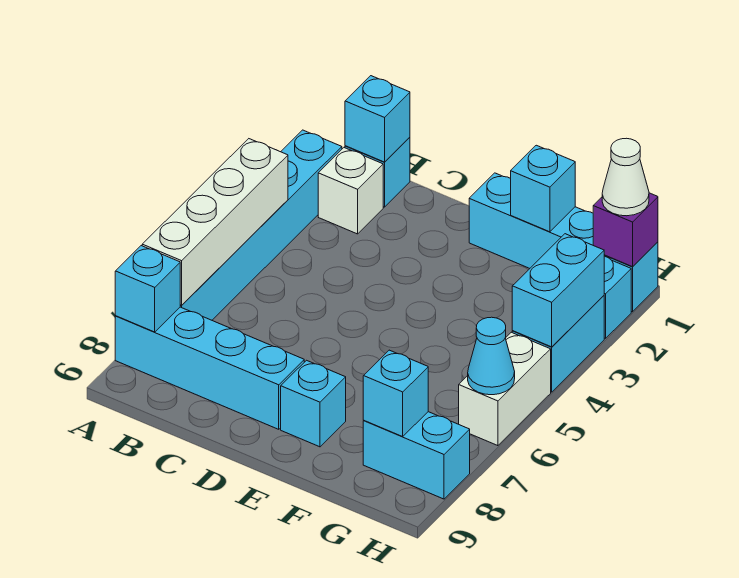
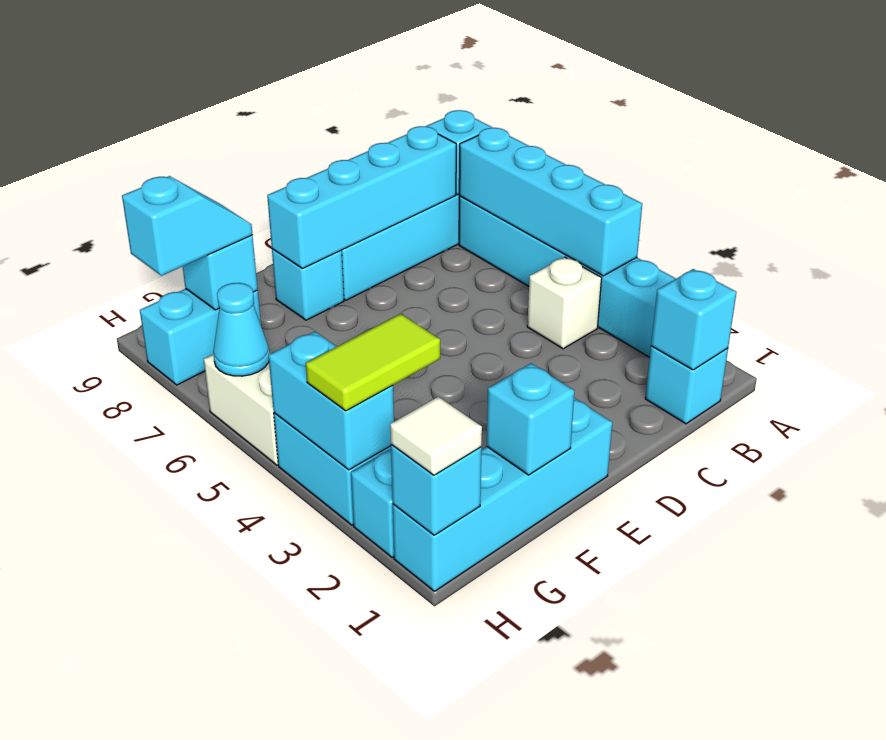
white 1x4 brick [142,139,288,305] -> cyan 1x4 brick [459,128,642,276]
white 1x1 brick [318,148,383,234] -> white 1x1 brick moved to [527,257,602,349]
none -> cyan 1x4 brick [267,126,456,269]
none -> lime 1x2 tile [306,314,440,411]
none -> cyan 1x2 slope [122,176,253,276]
purple 1x1 brick [593,193,658,267] -> cyan 1x1 brick [391,444,482,535]
white 1x1 cone [602,138,649,216] -> white 1x1 tile [390,397,482,475]

